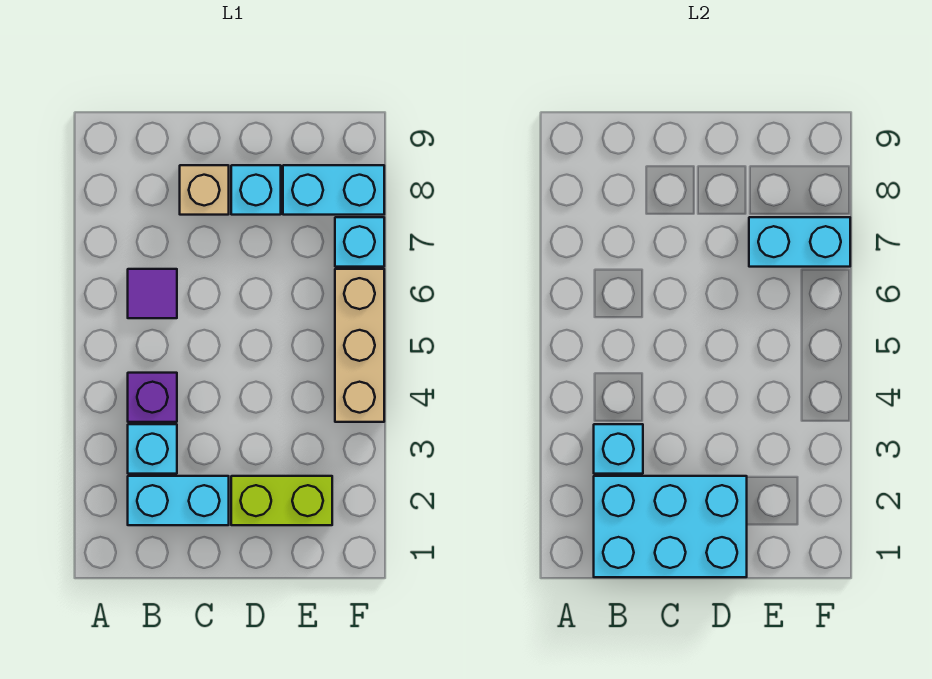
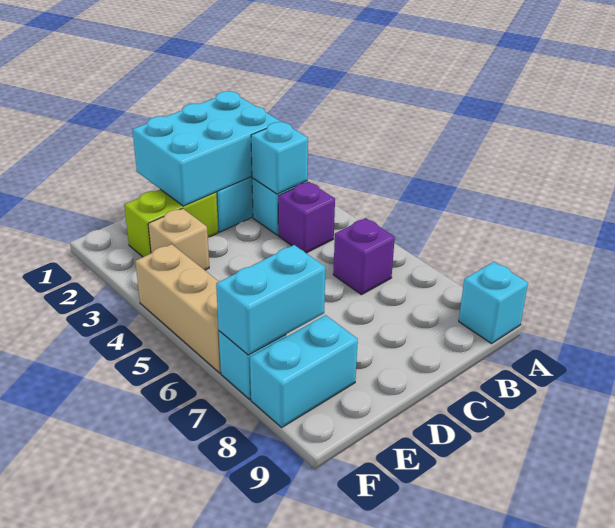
purple 1x1 tile [128,269,177,318] -> purple 1x1 brick [333,218,395,295]
tan 1x1 brick [180,165,229,215] -> tan 1x1 brick moved to [148,208,209,270]
cyan 1x1 brick [231,165,281,215] -> cyan 1x1 brick moved to [459,262,528,344]

